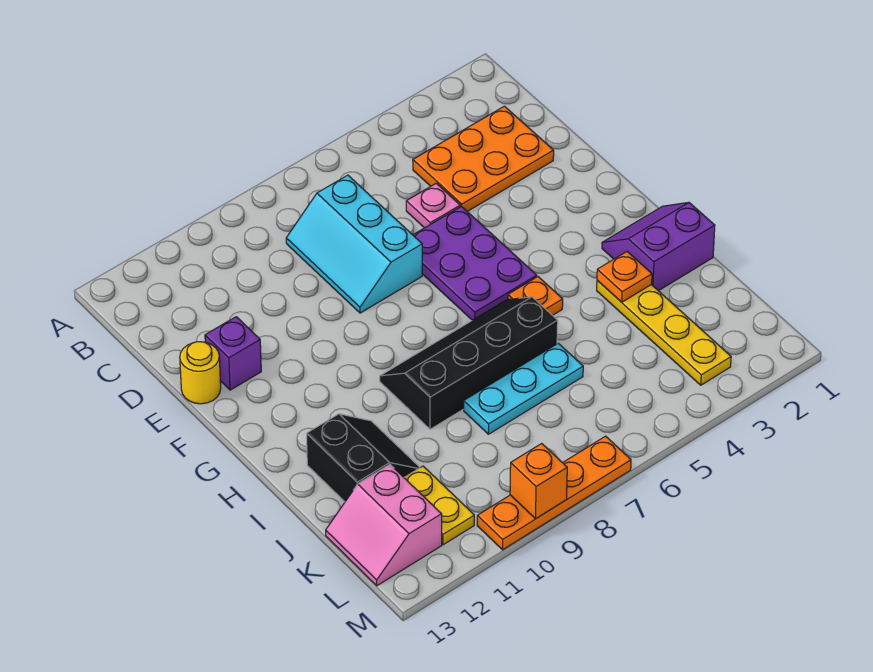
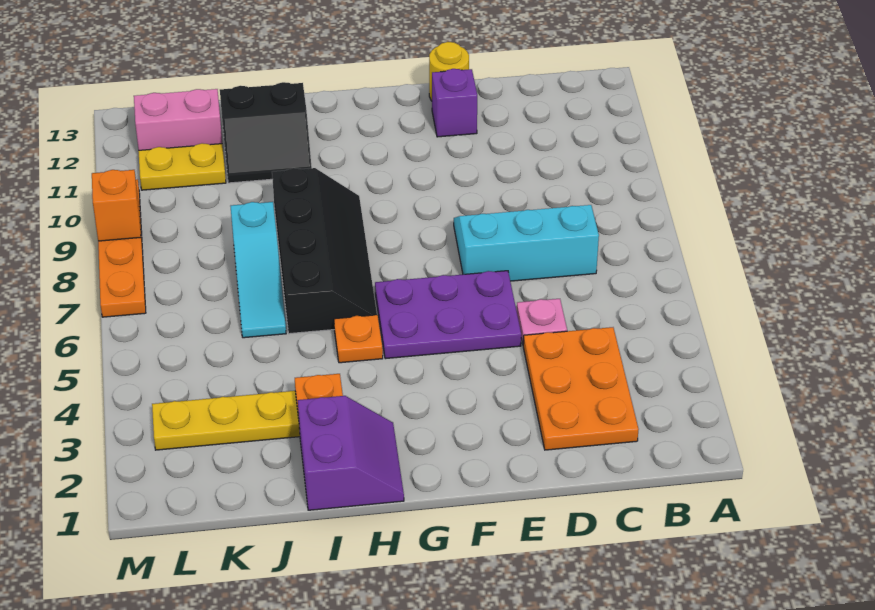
cyan 1x3 plate [464,343,583,434] -> cyan 1x3 slope [230,202,286,338]

